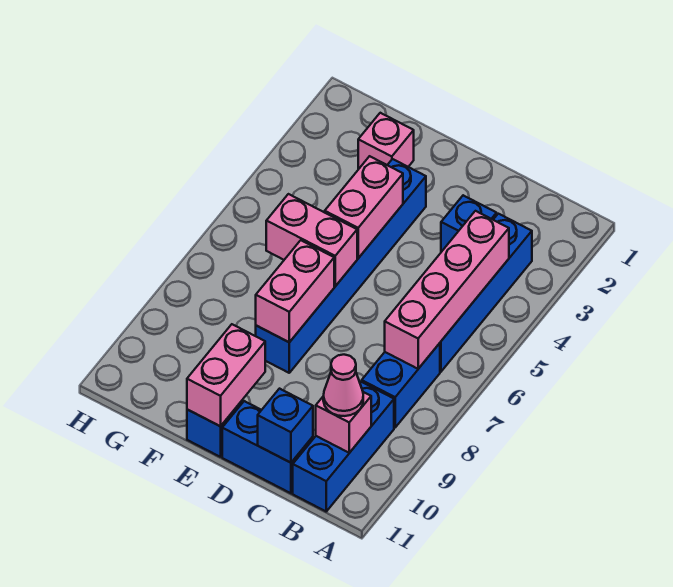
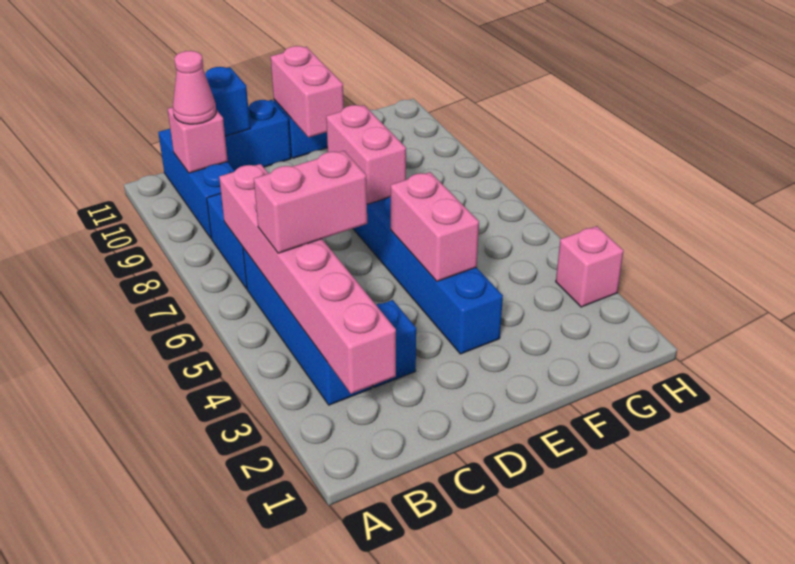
pink 1x4 brick [385,211,509,369] -> pink 1x6 brick [219,164,396,394]
pink 1x2 brick [266,194,357,286] -> pink 1x2 brick moved to [254,151,367,253]
pink 1x1 brick [358,113,414,169] -> pink 1x1 brick moved to [556,226,624,307]

